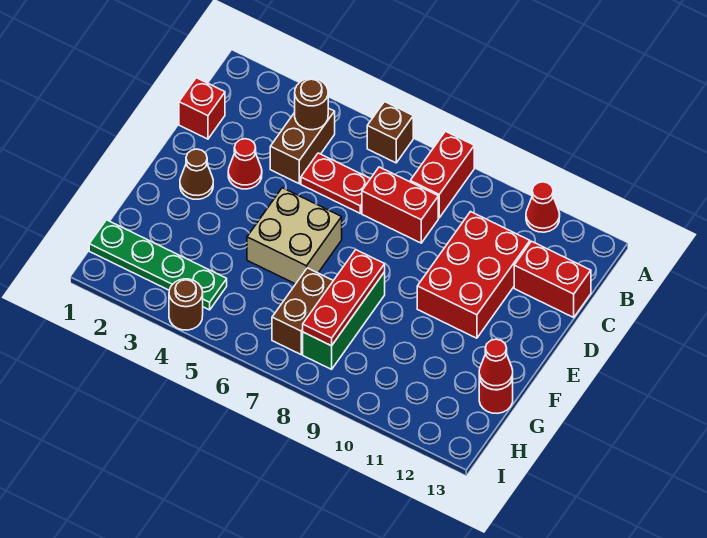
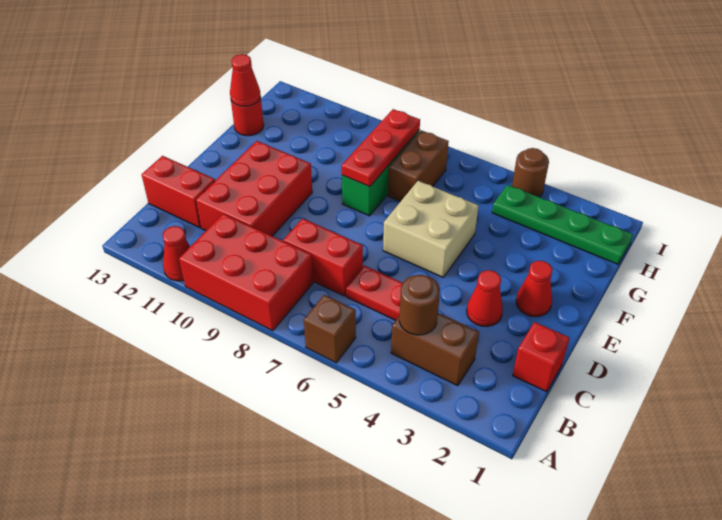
red 1x2 brick [410,131,474,218] -> red 2x3 brick [179,214,313,331]
brown 1x2 brick [270,108,335,184] -> brown 1x2 brick turned to [391,313,479,386]
brown 1x1 cone [180,149,213,199] -> red 1x1 cone [516,261,553,317]

